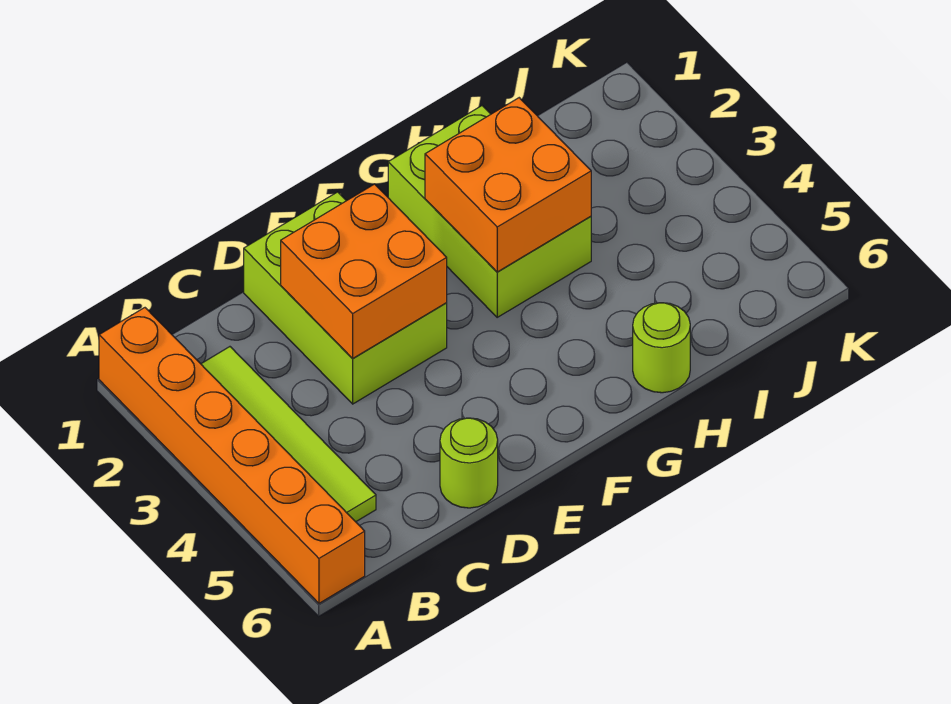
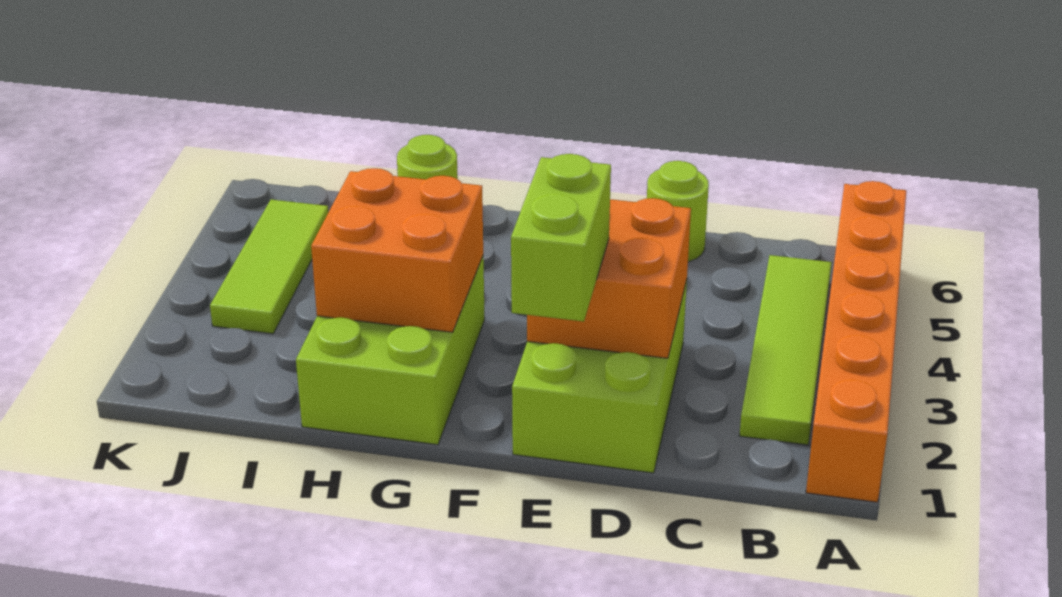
none -> lime 1x2 brick [511,154,611,322]
none -> lime 1x3 tile [210,200,328,334]

